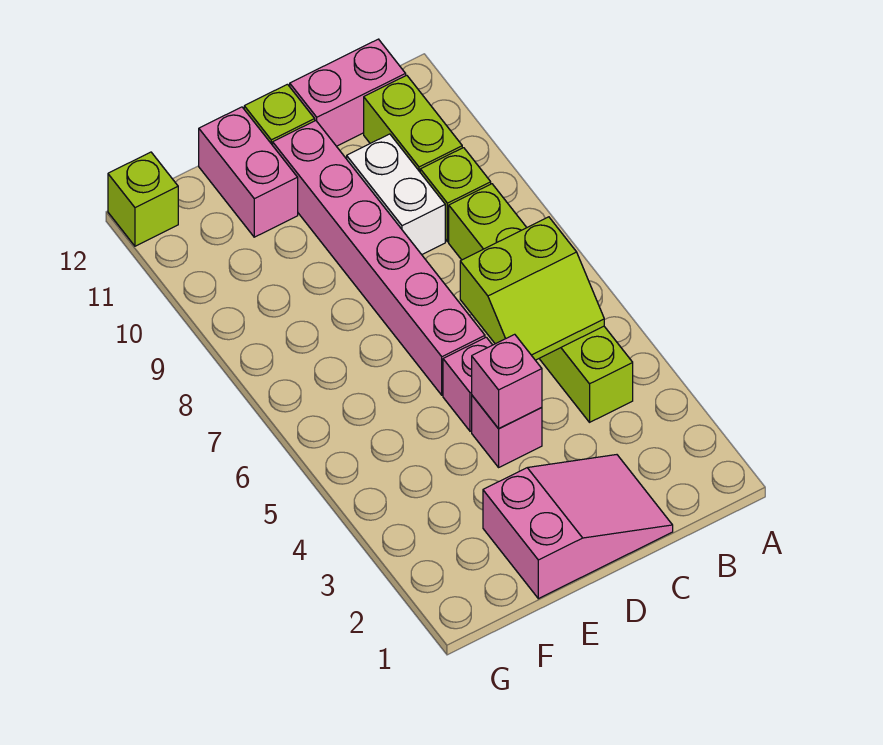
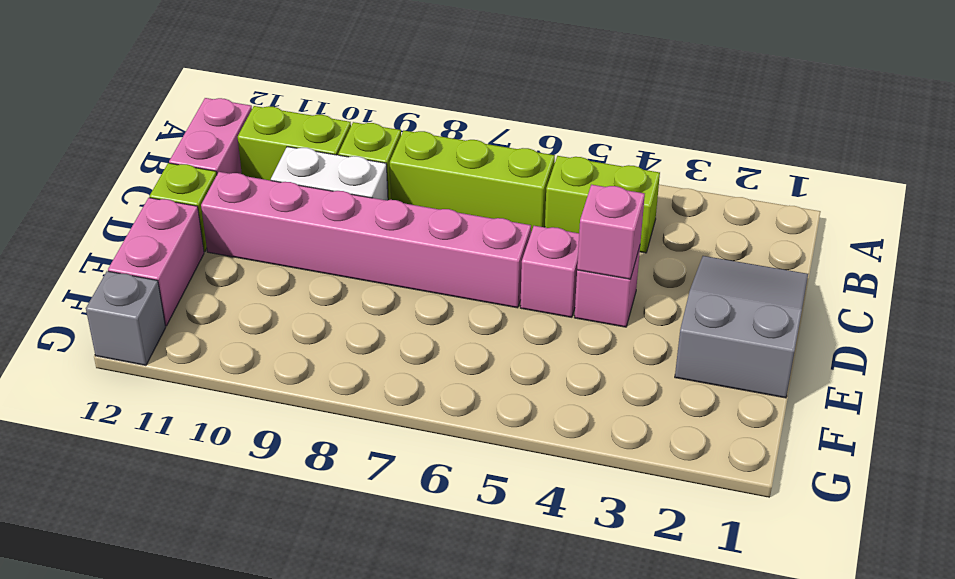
lime 2x2 slope [460,217,604,360] -> none
pink 2x3 slope [483,455,673,599] -> grey 2x3 slope [675,256,808,398]
pink 1x2 brick [199,107,298,237] -> pink 1x2 brick turned to [108,198,204,326]
lime 1x1 brick [108,152,178,246] -> grey 1x1 brick [86,271,166,365]

